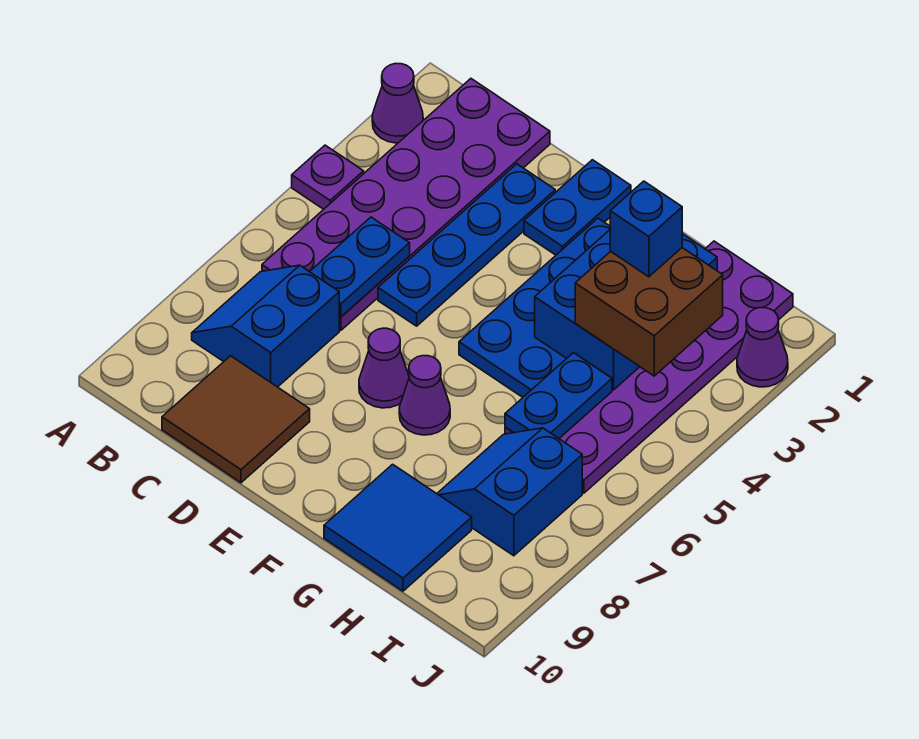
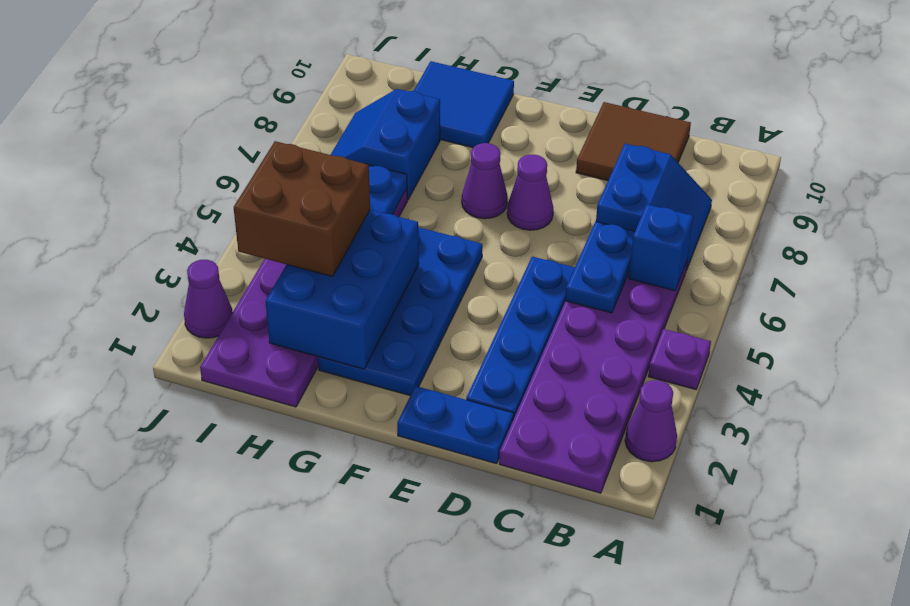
blue 1x2 plate [524,160,631,255] -> blue 1x2 plate turned to [397,386,514,464]
blue 1x1 brick [610,181,682,277] -> blue 1x1 brick moved to [629,204,693,291]
blue 2x2 slope [437,428,582,556] -> blue 2x2 slope turned to [331,89,440,200]

